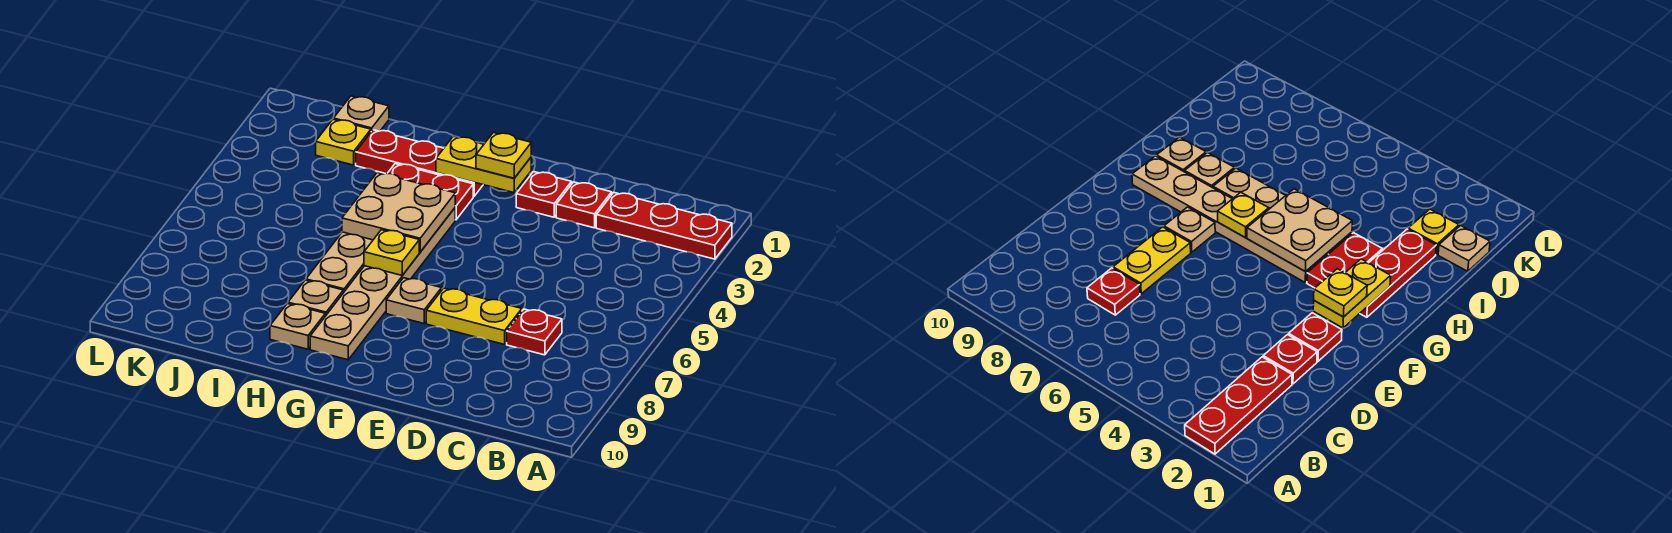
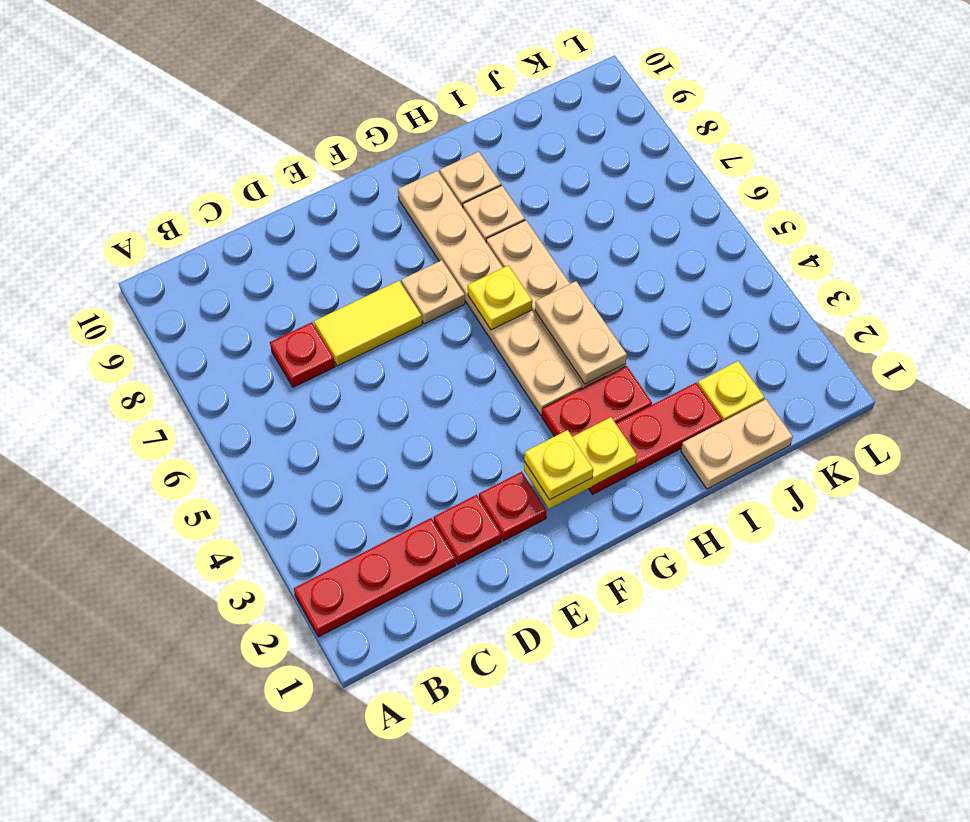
yellow 1x2 plate [426,288,522,344] -> yellow 1x2 tile [314,281,422,366]
tan 2x2 plate [342,173,455,252] -> tan 1x2 plate [535,281,627,384]
tan 1x1 plate [334,96,389,131] -> tan 1x2 plate [681,399,793,489]

